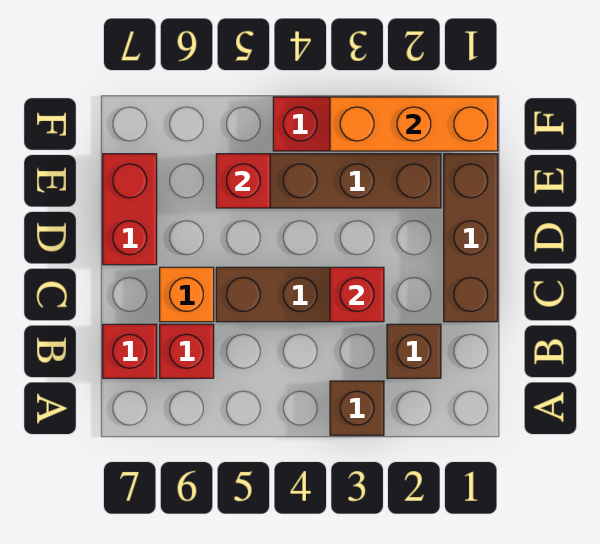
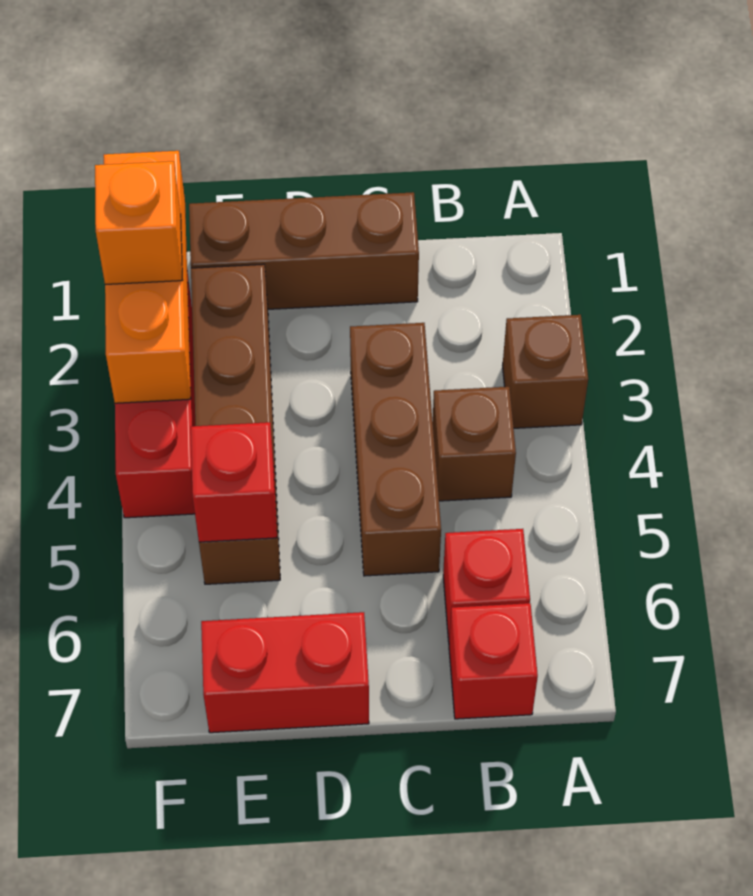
brown 1x1 brick [387,324,441,378] -> brown 1x1 brick moved to [433,387,516,501]
red 1x1 brick [330,267,384,322] -> none
orange 1x1 brick [160,267,214,322] -> orange 1x1 brick moved to [95,161,183,284]

